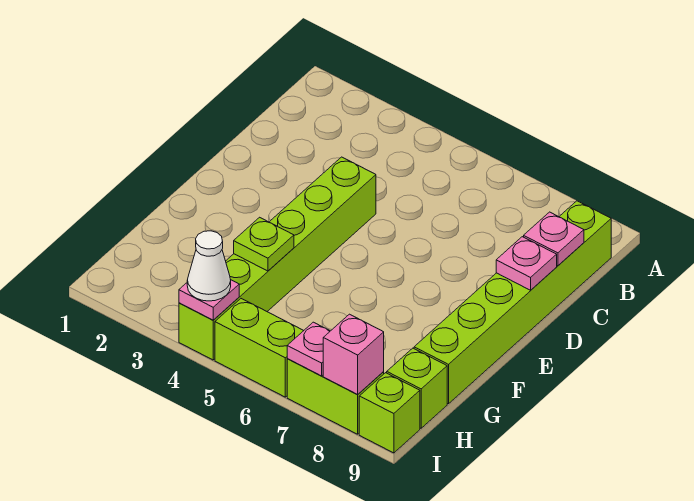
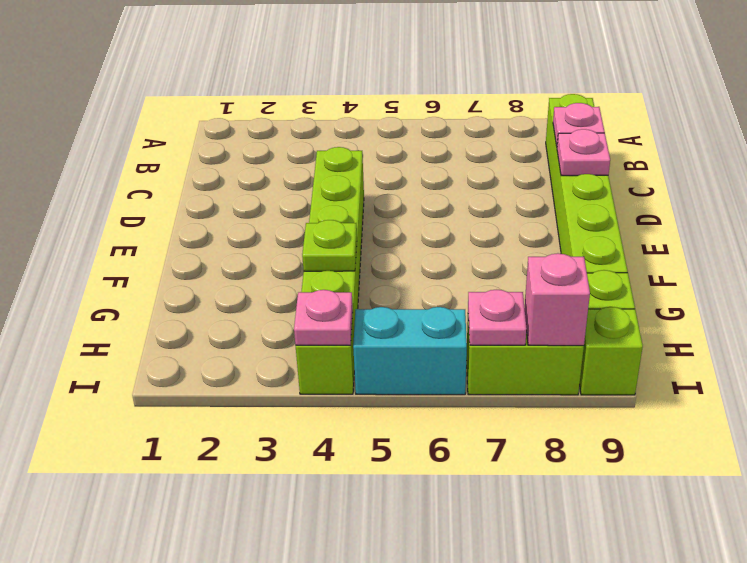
white 1x1 cone [187,231,231,301] -> none
lime 1x2 brick [215,299,304,397] -> cyan 1x2 brick [353,307,467,395]

